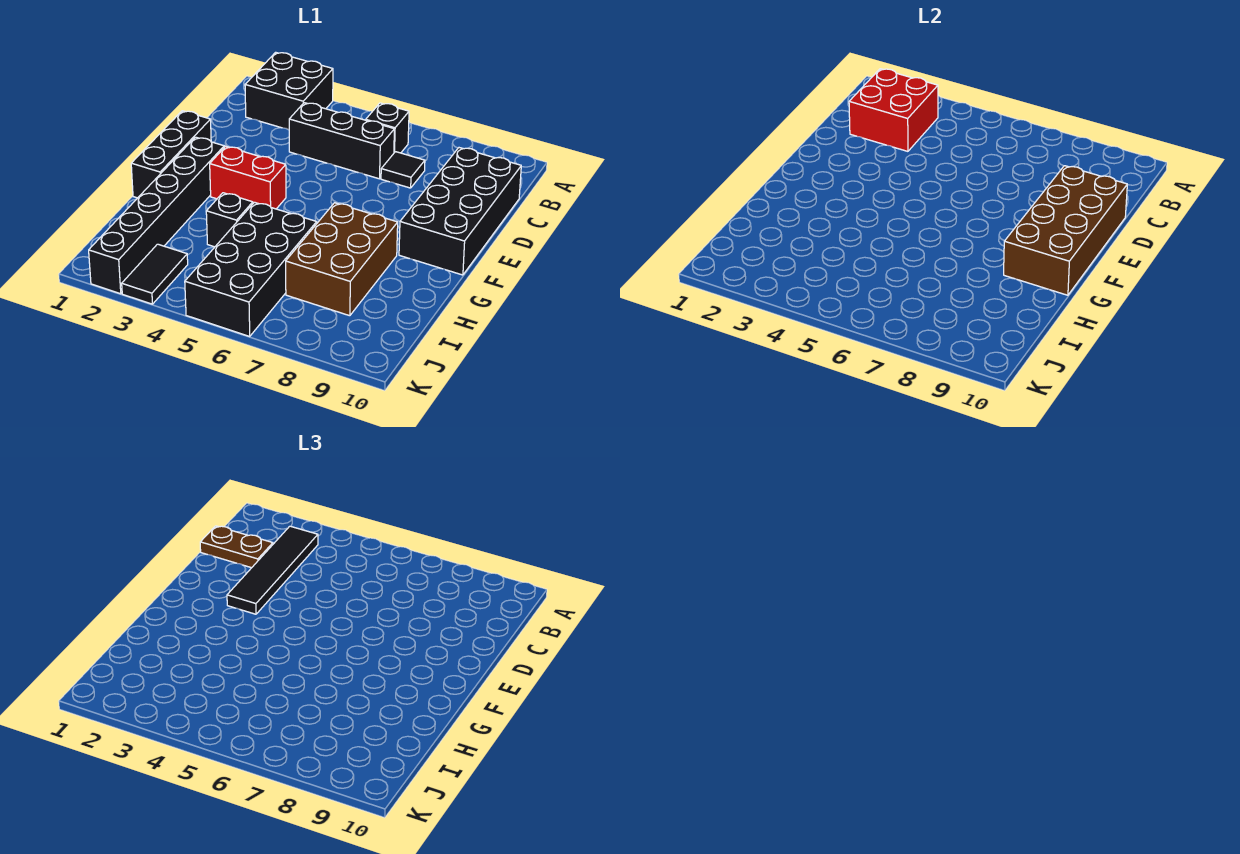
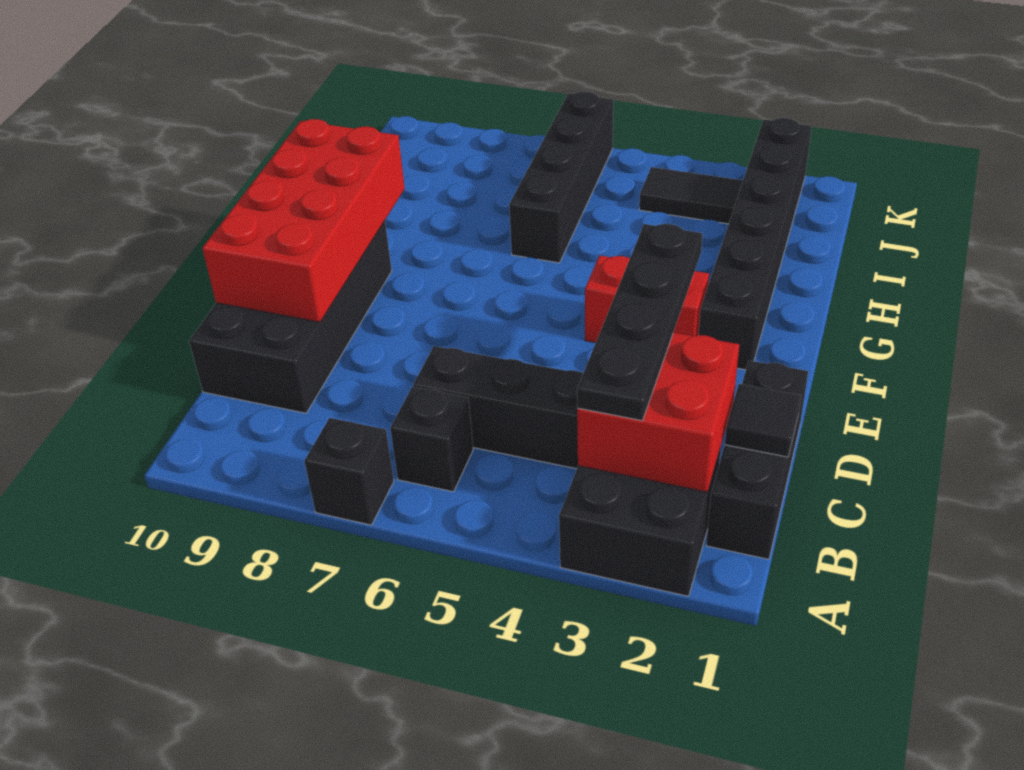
black 1x4 tile [227,526,318,614] -> black 1x4 plate [577,224,703,421]
brown 1x2 plate [200,526,273,568] -> none
black 1x1 tile [381,152,425,188] -> black 1x1 tile moved to [725,384,801,457]
brown 2x4 brick [1004,166,1127,295] -> red 2x4 brick [202,119,405,322]
black 1x3 brick [131,111,211,198] -> black 1x3 brick moved to [706,360,808,559]
brown 2x3 brick [286,203,398,316] -> none
black 1x1 brick [206,193,253,247] -> black 1x1 brick moved to [304,418,394,525]
black 2x4 brick [185,202,317,336] -> black 1x4 brick [509,91,613,263]
black 1x2 tile [122,244,188,304] -> black 1x2 tile turned to [639,167,743,224]

